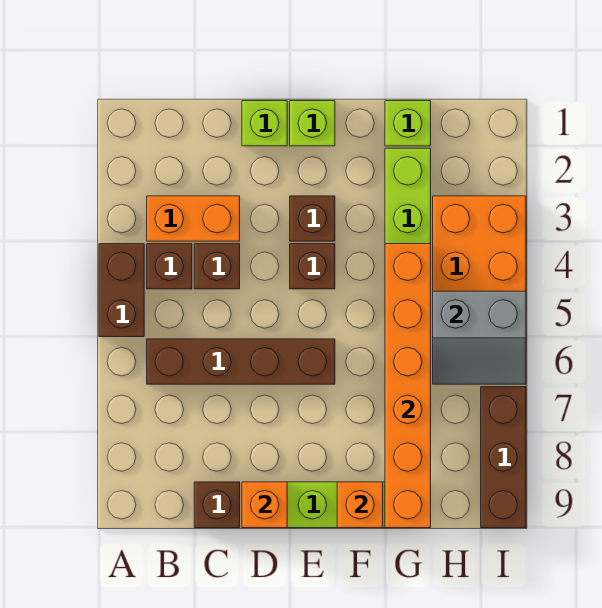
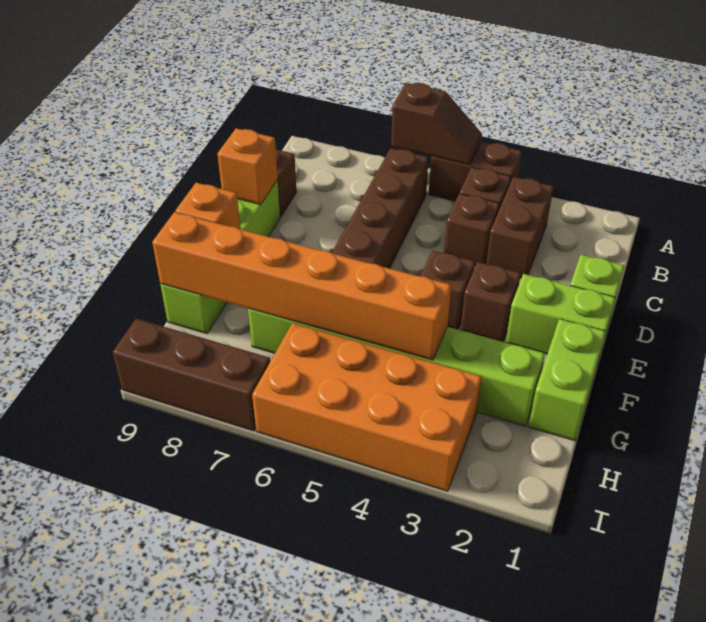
none -> brown 1x2 slope [391,83,482,165]
orange 1x2 brick [147,196,240,241] -> brown 1x2 brick [486,177,554,278]
lime 1x1 brick [290,101,335,146] -> lime 1x2 brick [506,274,616,354]
lime 1x1 brick [385,101,431,146] -> lime 1x2 brick [528,319,606,441]
grey 2x2 slope [433,291,526,384] -> none

